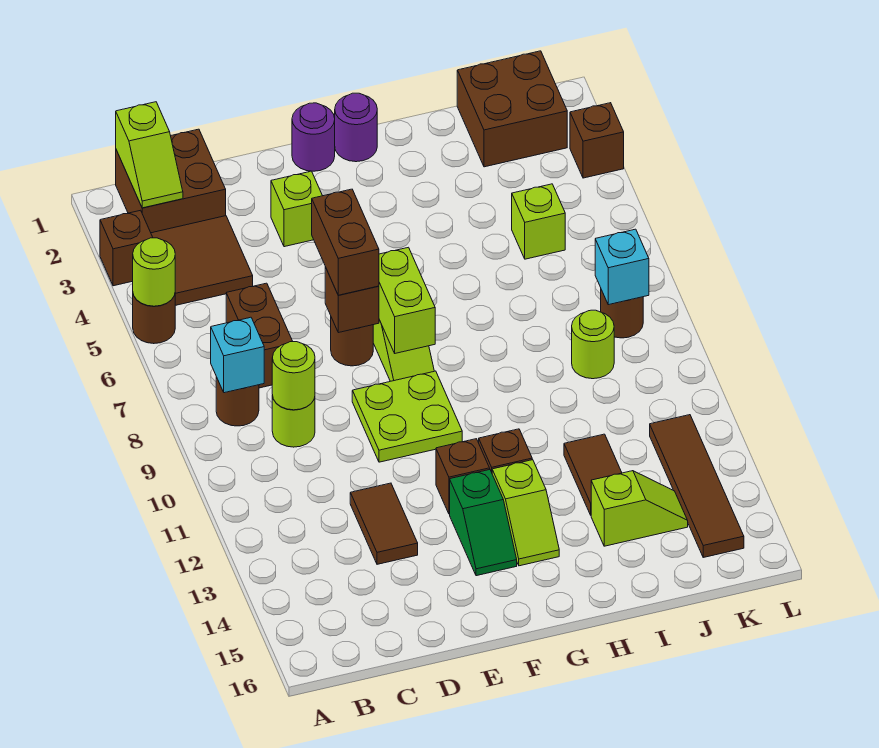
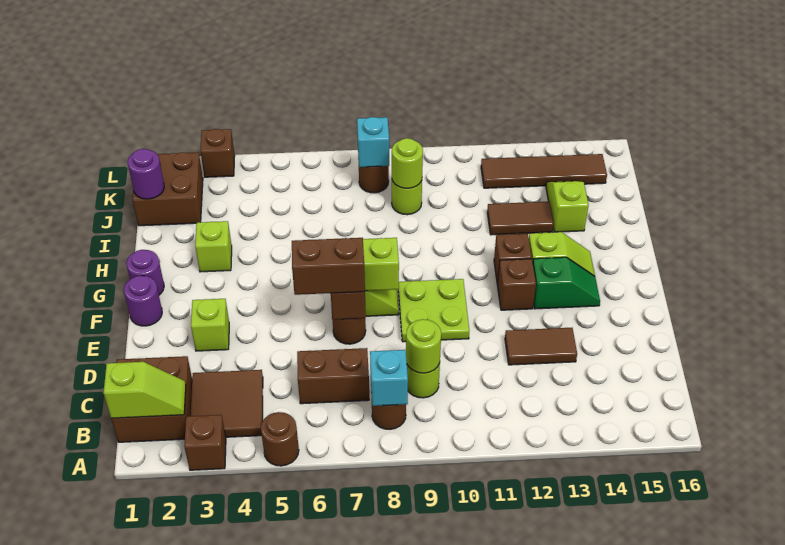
lime 1x1 round brick [133,238,175,306] -> lime 1x1 round brick moved to [392,138,423,188]
none -> purple 1x1 round brick [128,149,164,199]
lime 1x1 brick [512,184,565,259] -> lime 1x1 brick moved to [195,221,232,272]

